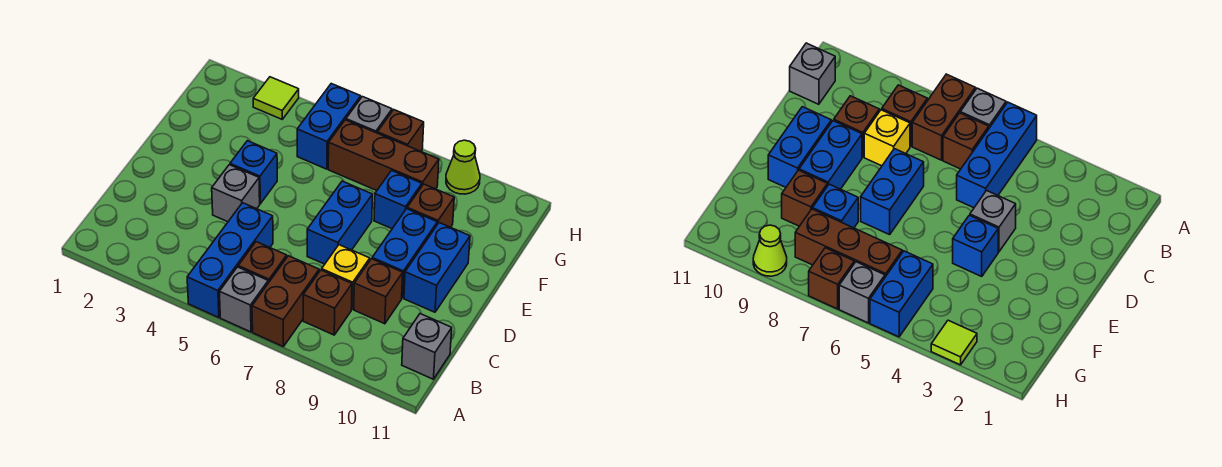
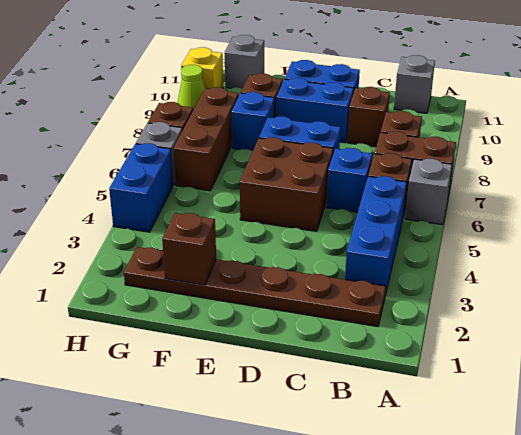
blue 1x3 brick [187,203,273,318] -> blue 1x3 brick turned to [345,176,407,295]
none -> brown 1x6 plate [124,247,386,327]
yellow 1x1 brick [322,245,370,309] -> yellow 1x1 brick moved to [181,47,223,89]
grey 1x1 brick [212,165,260,222] -> grey 1x1 brick moved to [225,35,264,89]
none -> brown 2x2 brick [240,137,333,231]
blue 1x1 brick [230,141,277,204] -> blue 1x1 brick moved to [326,148,372,212]
none -> brown 1x1 brick [162,213,216,285]
blue 1x2 brick [297,84,361,169] -> blue 1x2 brick turned to [109,143,173,232]
lime 1x1 tile [253,77,299,119] -> none

